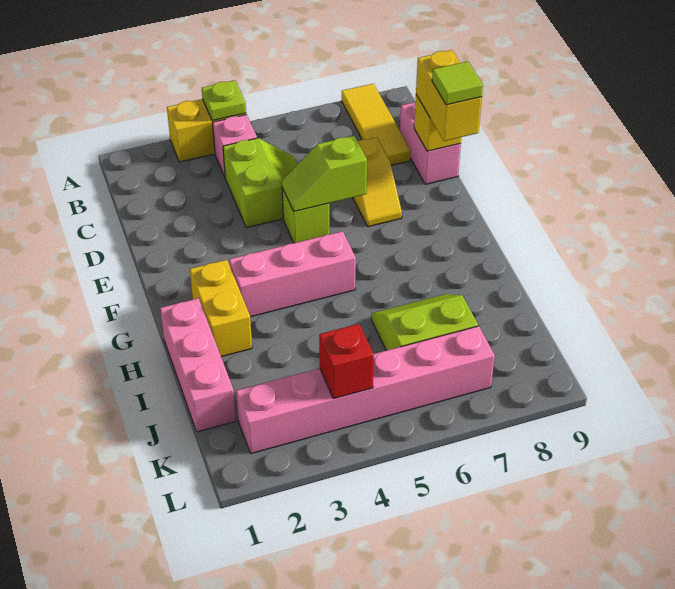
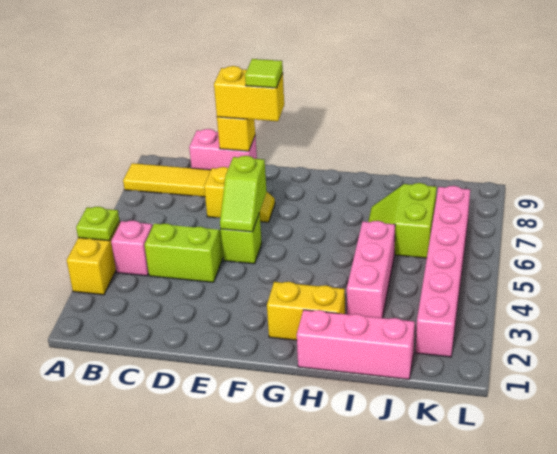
pink 1x3 brick [229,231,356,317] -> pink 1x3 brick moved to [347,221,395,318]
red 1x1 brick [319,324,374,399] -> none

